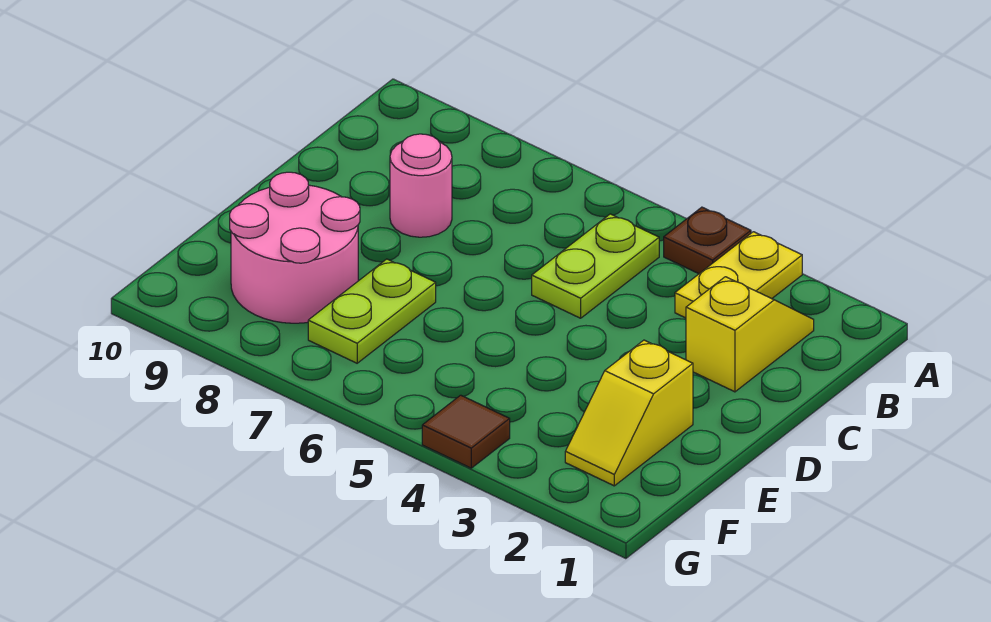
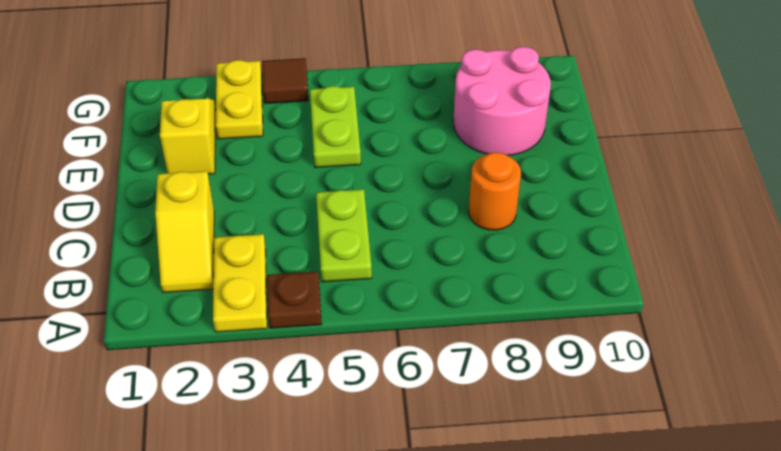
pink 1x1 round brick [390,134,452,237] -> orange 1x1 round brick [469,152,521,230]
lime 1x2 plate [308,259,436,363] -> lime 1x2 plate moved to [310,86,361,168]
none -> yellow 1x2 plate [216,60,263,139]

